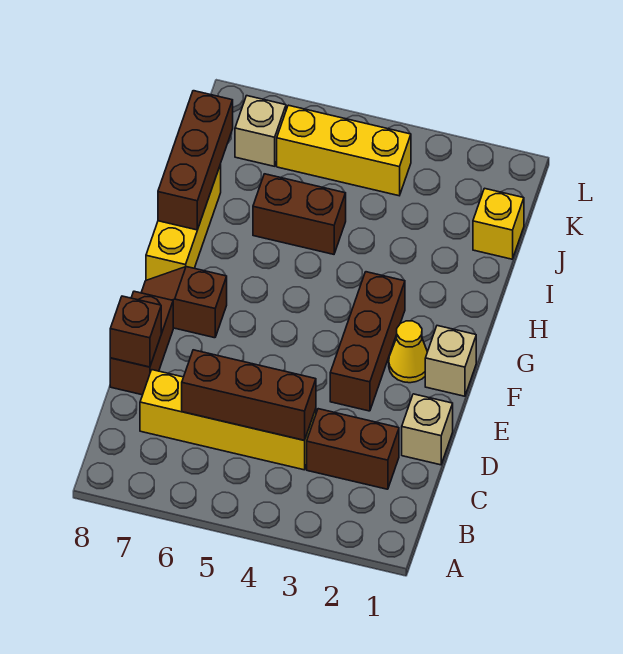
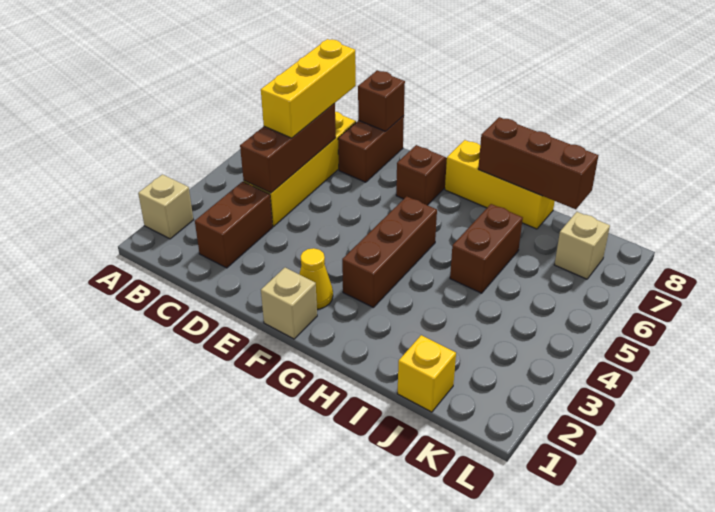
tan 1x1 brick [402,394,453,465] -> tan 1x1 brick moved to [138,174,193,239]
brown 1x2 brick [110,291,173,395] -> brown 1x2 brick turned to [338,116,404,182]
brown 1x3 brick [330,272,405,411] -> brown 1x3 brick turned to [342,196,437,307]
yellow 1x3 brick [277,105,411,196] -> yellow 1x3 brick moved to [261,39,356,138]

